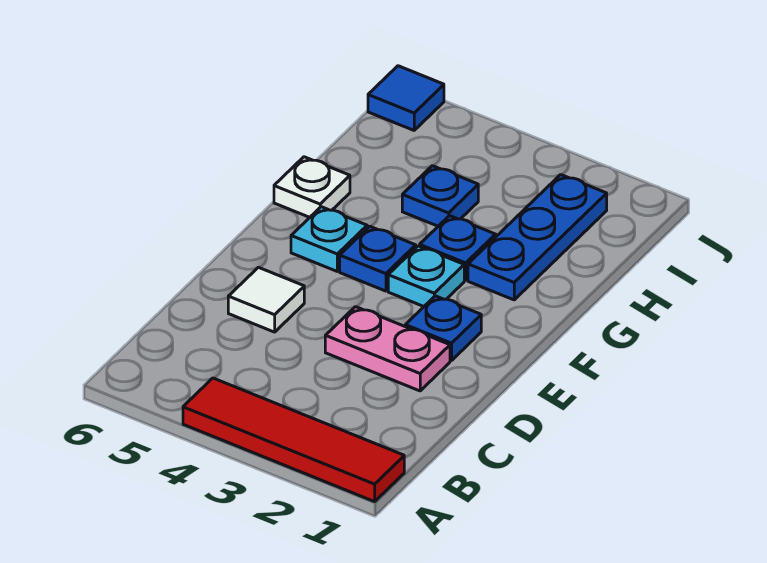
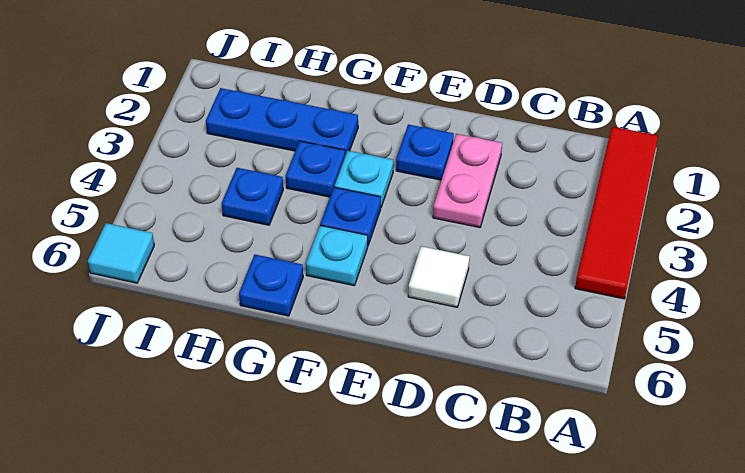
white 1x1 plate [274,157,350,217] -> blue 1x1 plate [239,255,303,316]
blue 1x1 tile [368,66,444,130] -> cyan 1x1 tile [88,223,154,283]

